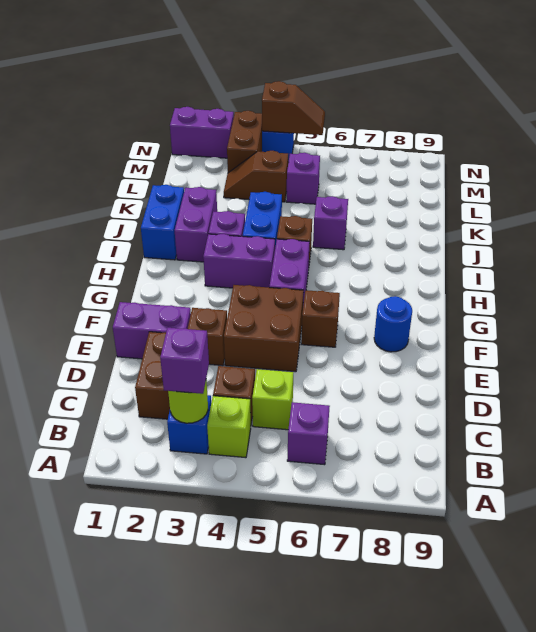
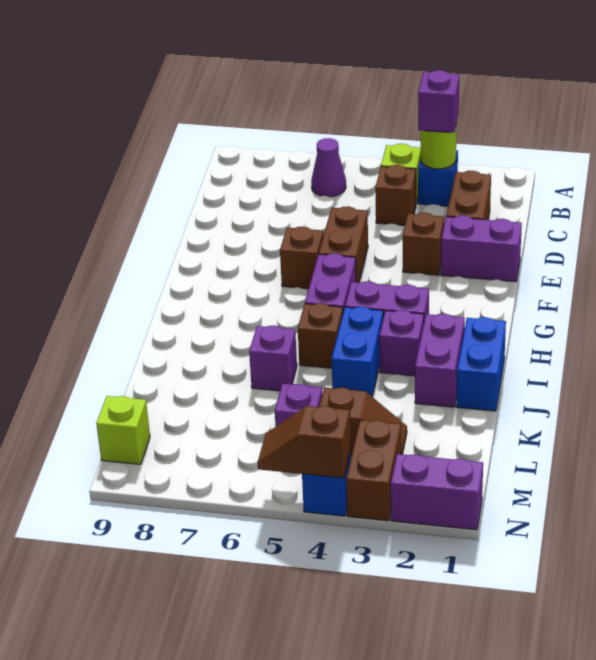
purple 1x1 brick [287,402,330,465] -> purple 1x1 cone [311,138,346,197]
lime 1x1 brick [252,369,293,430] -> lime 1x1 brick moved to [96,396,150,464]
brown 2x2 brick [224,285,304,372] -> brown 1x2 brick [319,206,368,283]
blue 1x1 round brick [374,296,412,352] -> none

